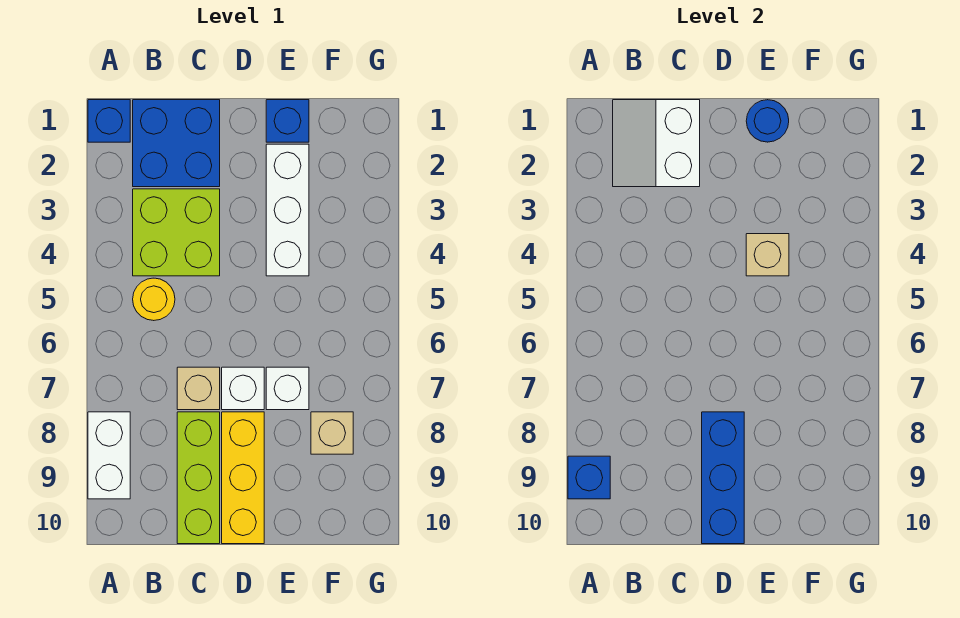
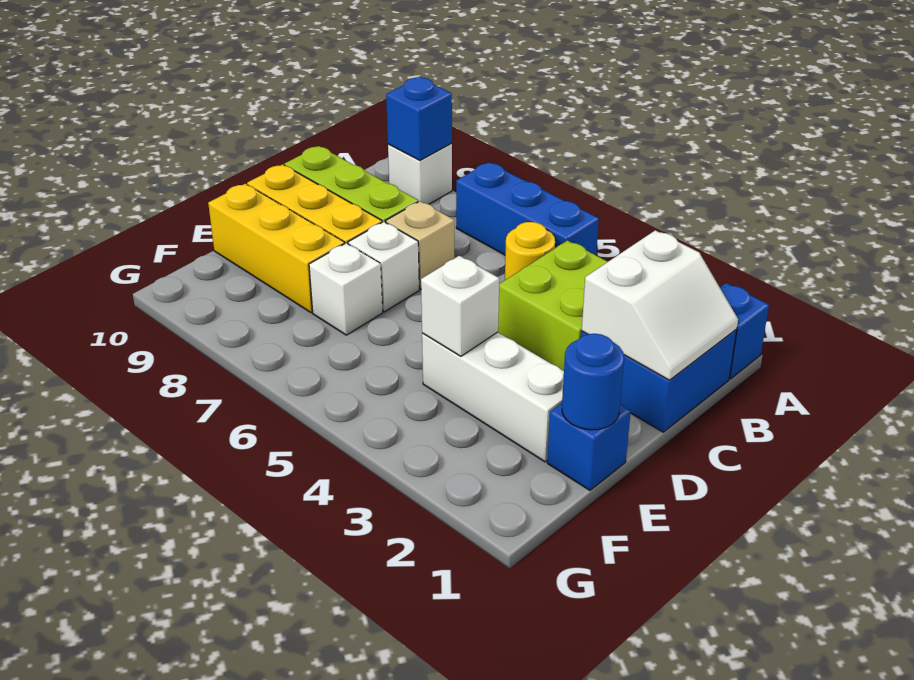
white 1x2 brick [88,412,130,499] -> white 1x1 brick [388,144,452,204]
white 2x2 slope [613,100,700,187] -> white 2x2 slope turned to [582,230,738,380]
blue 1x3 brick [702,412,744,544] -> blue 1x3 brick moved to [456,162,599,255]
tan 1x1 brick [746,234,789,276] -> white 1x1 brick [421,256,499,356]
none -> yellow 1x3 brick [208,184,345,313]
tan 1x1 brick [311,412,353,454] -> none

